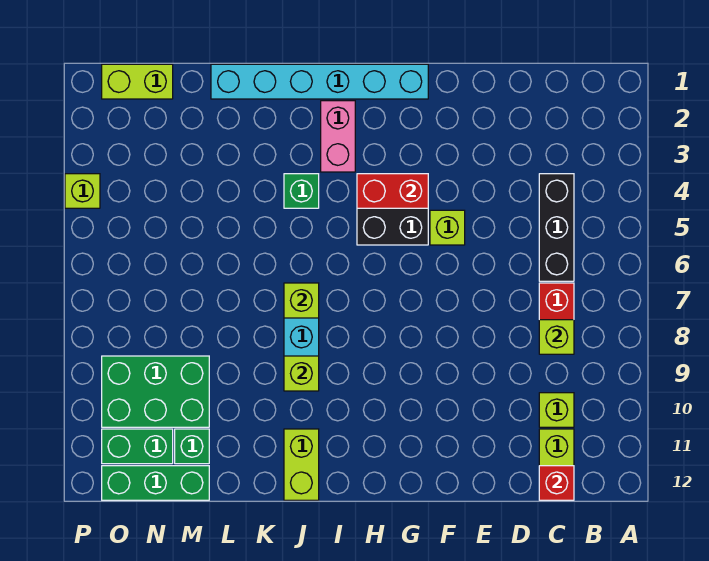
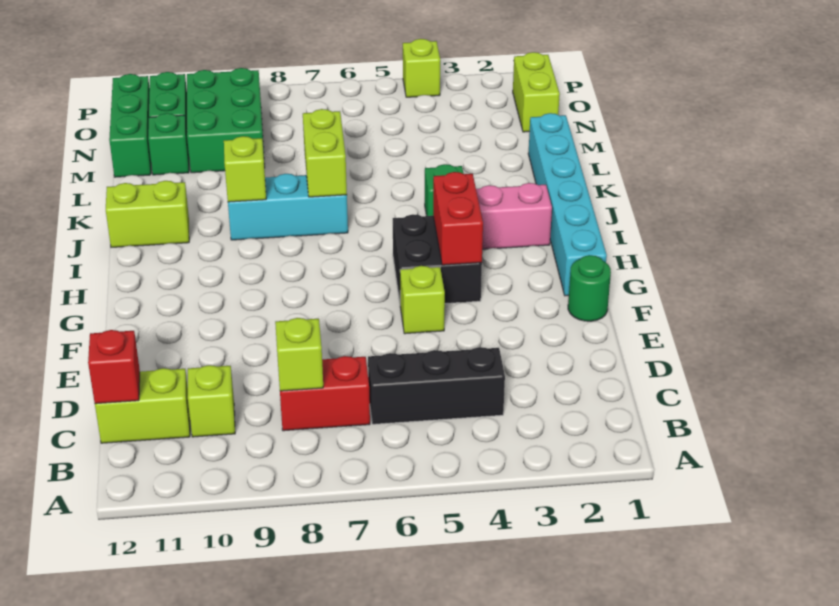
none -> green 1x1 round brick [568,255,611,321]
lime 1x1 brick [284,283,319,318] -> lime 1x2 brick [303,109,347,197]

